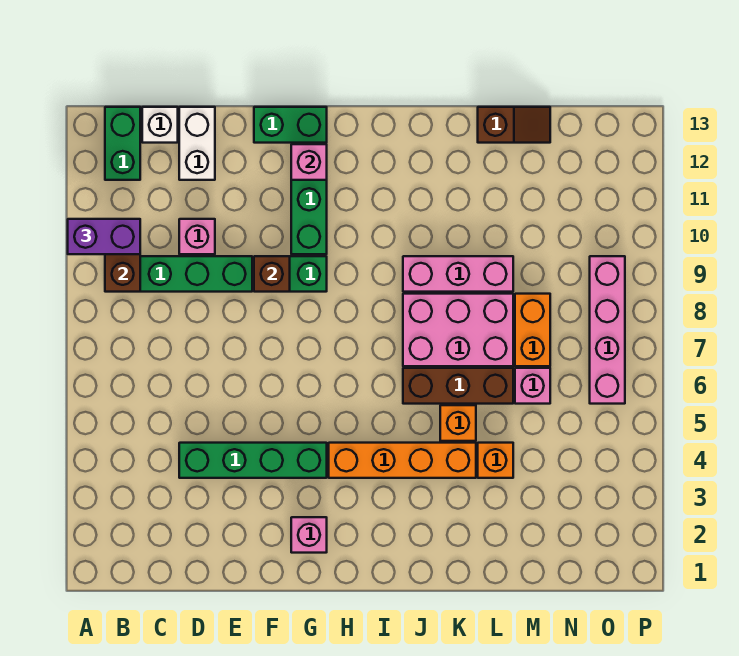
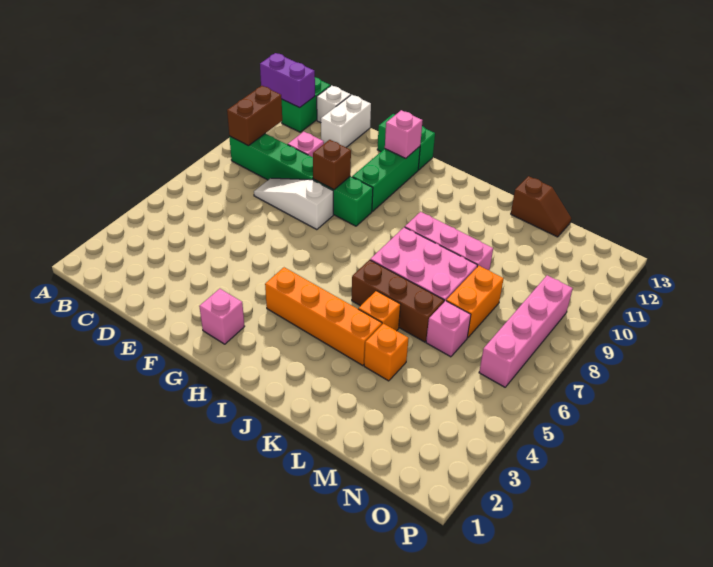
purple 1x2 brick [68,219,140,254] -> purple 1x2 brick moved to [260,53,315,108]
green 1x4 brick [179,443,327,478] -> none
none -> white 1x3 slope [254,178,333,230]

